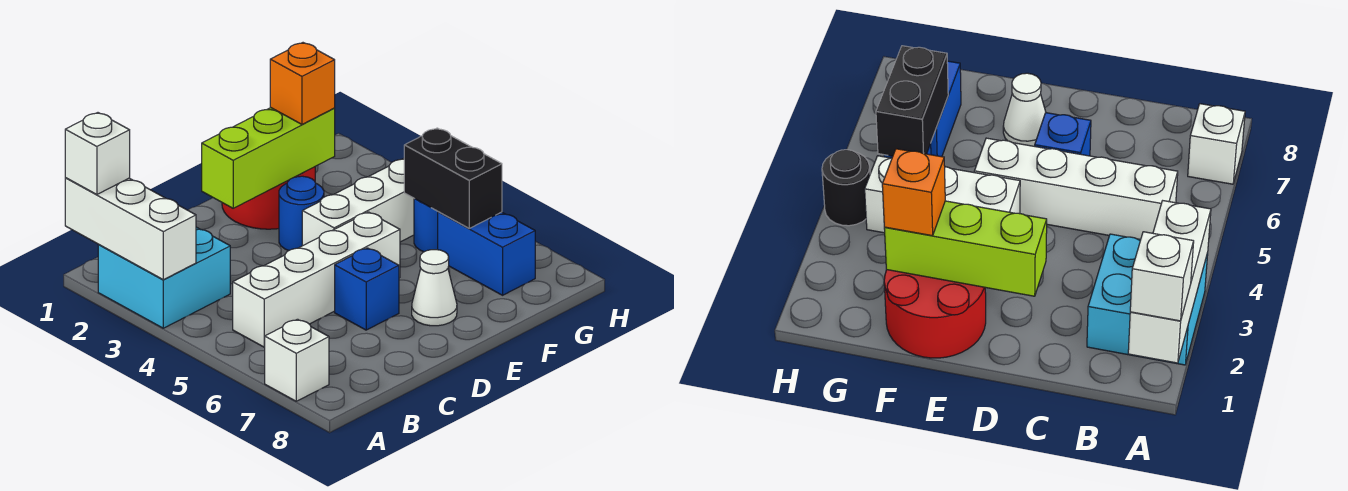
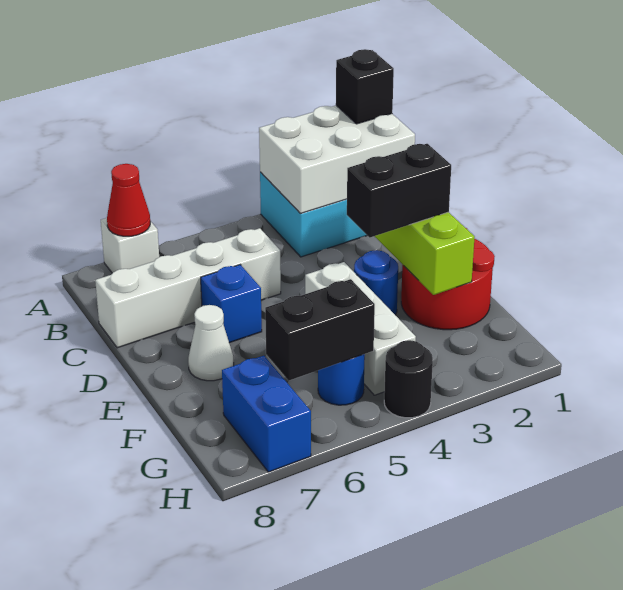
white 1x3 brick [65,178,196,280] -> white 2x3 brick [259,106,415,213]
white 1x1 brick [65,113,130,195] -> black 1x1 brick [336,49,394,124]
none -> red 1x1 cone [107,164,150,236]
white 1x4 brick [233,212,400,347] -> white 1x4 brick turned to [95,228,281,348]
none -> black 1x2 brick [347,144,451,238]
orange 1x1 brick [270,43,335,124] -> none
blue 1x2 brick [438,212,535,295] -> blue 1x2 brick turned to [222,356,311,472]

